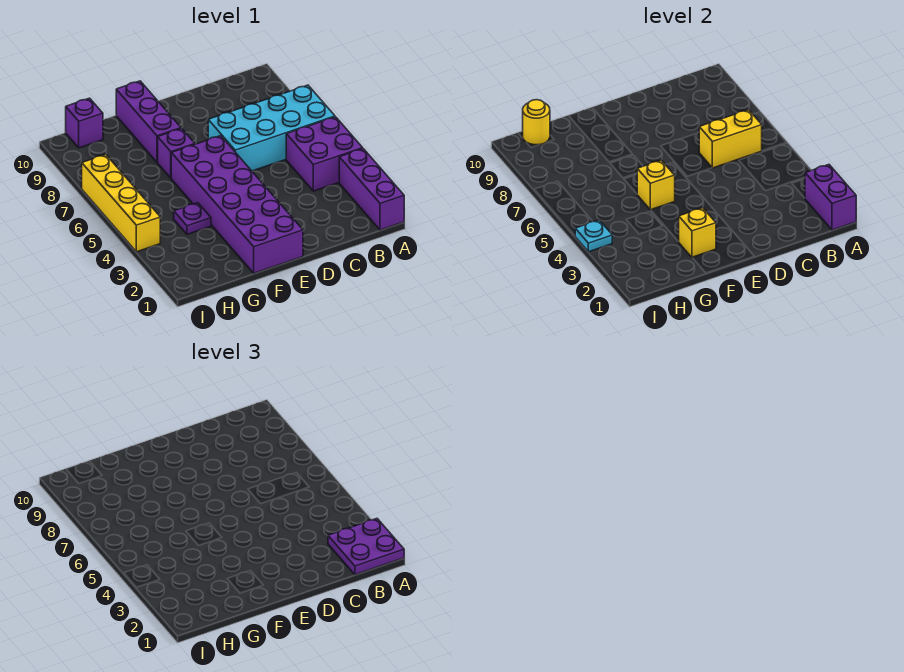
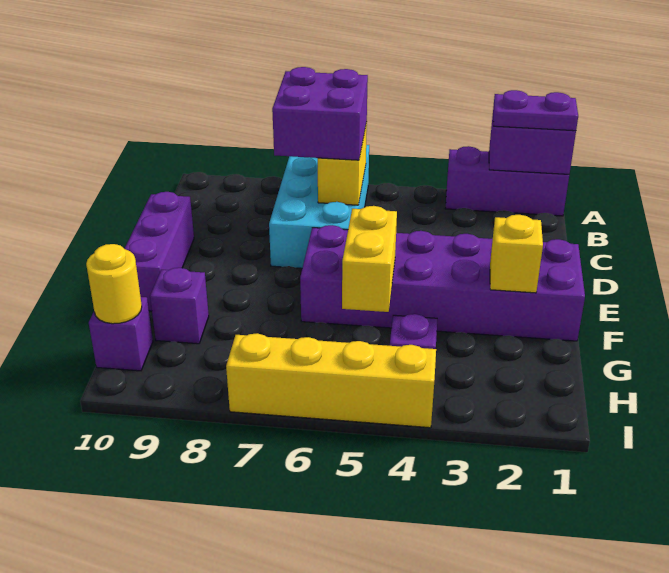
purple 2x2 plate [328,519,404,575] -> purple 1x2 plate [493,90,578,131]
purple 2x2 brick [286,117,363,191] -> purple 2x2 brick moved to [272,67,368,160]
yellow 1x1 brick [637,160,675,210] -> yellow 1x2 brick [342,206,397,312]
purple 1x1 brick [158,128,195,178] -> purple 1x1 brick moved to [150,268,209,344]
purple 1x3 brick [116,81,181,162] -> purple 1x3 brick turned to [125,192,194,311]
cyan 1x1 plate [575,220,612,252] -> none

